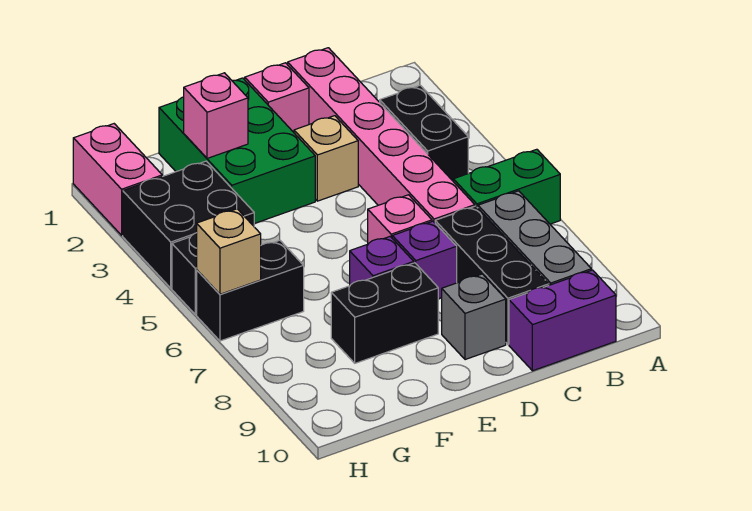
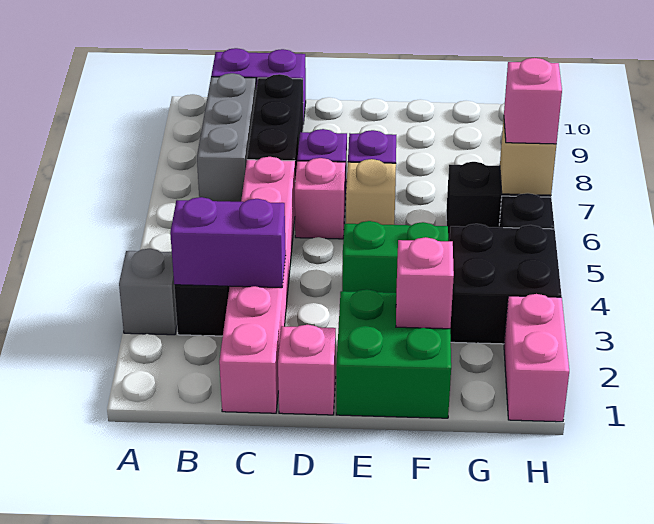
green 1x2 brick [453,149,560,224] -> green 1x2 brick moved to [342,221,448,293]
none -> purple 1x2 brick [170,197,286,288]
tan 1x1 brick [294,116,358,201] -> tan 1x1 brick moved to [346,159,396,225]
grey 1x1 brick [442,274,506,360] -> grey 1x1 brick moved to [119,249,177,335]
green 2x3 brick [159,78,315,224] -> green 2x2 brick [336,289,451,418]
black 1x2 brick [331,263,438,363] -> none
none -> pink 1x1 brick [504,58,562,144]

